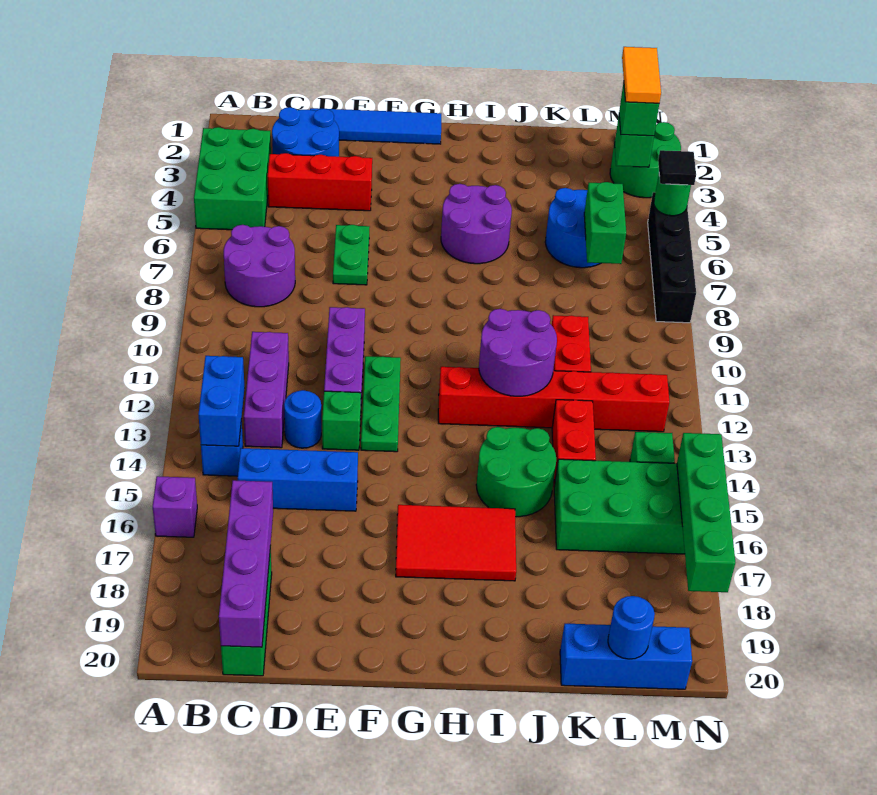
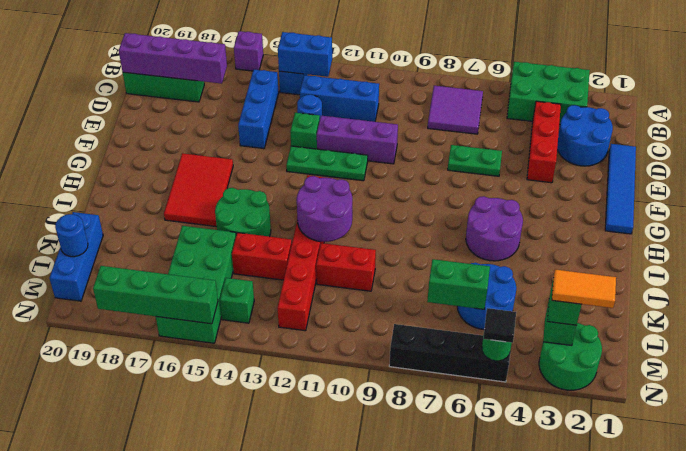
purple 2x2 round brick [224,225,295,307] -> purple 2x2 tile [428,86,483,134]
purple 1x3 brick [244,332,289,448] -> blue 1x3 brick [300,75,379,122]

